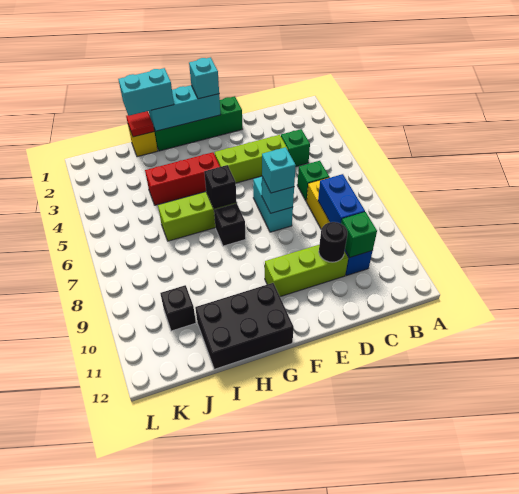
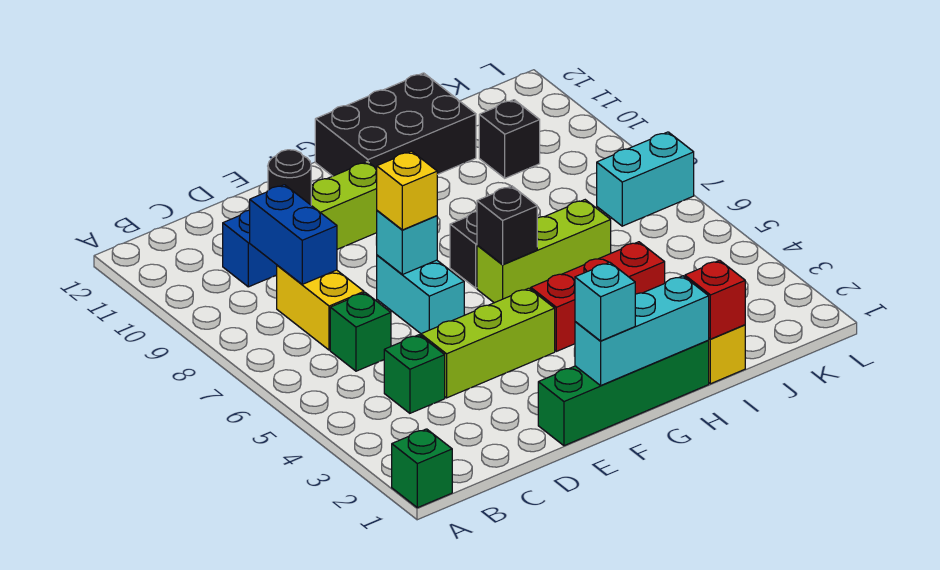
green 1x1 brick [341,212,377,257] -> green 1x1 brick moved to [392,429,452,508]
cyan 1x1 brick [262,147,296,193] -> yellow 1x1 brick [377,151,437,230]
cyan 1x2 brick [118,68,174,116] -> cyan 1x2 brick moved to [597,132,694,226]
red 1x1 tile [126,111,154,137] -> red 1x1 brick [685,260,745,339]

